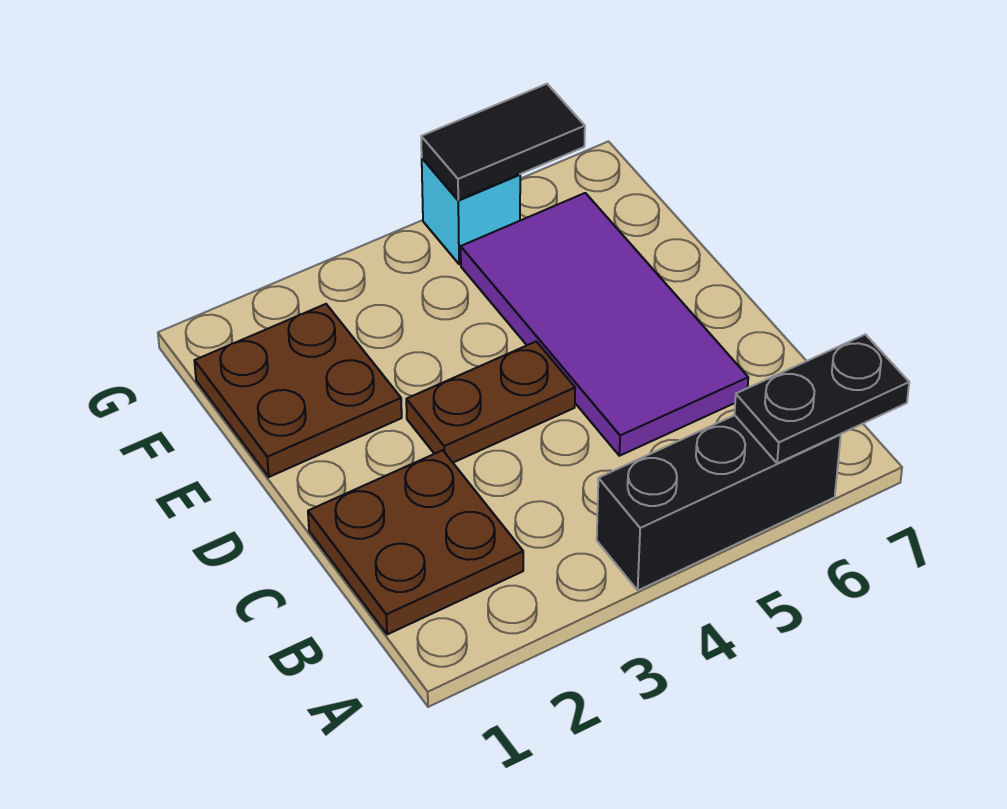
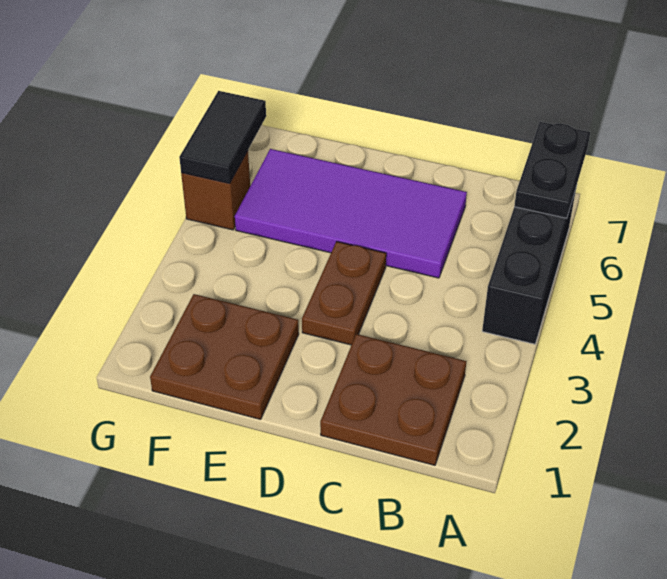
cyan 1x1 brick [422,158,520,264] -> brown 1x1 brick [181,151,250,230]

